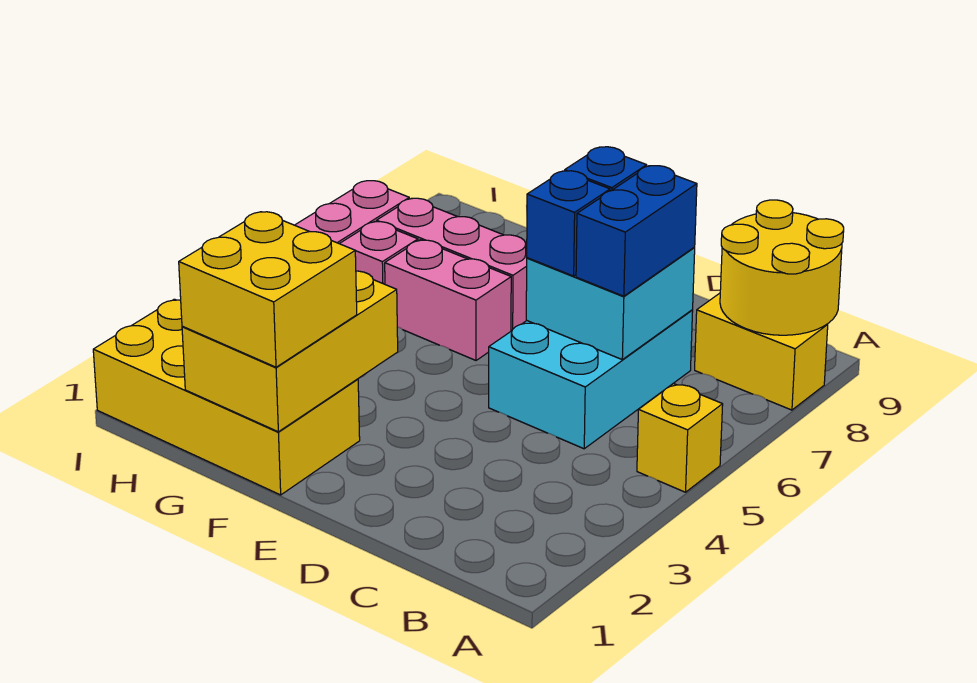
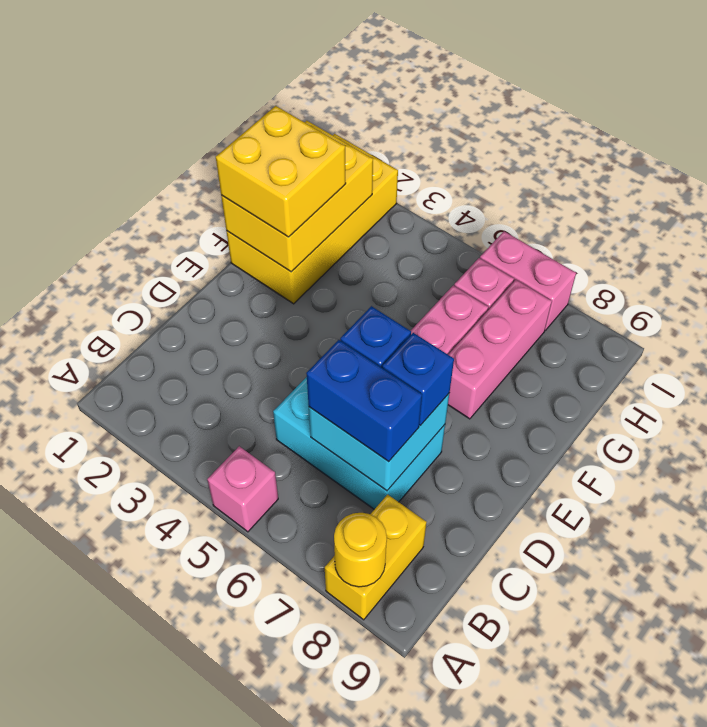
yellow 1x1 brick [637,384,723,492] -> pink 1x1 brick [207,446,278,532]
yellow 2x2 round brick [720,200,844,335] -> yellow 1x1 round brick [334,513,387,587]
yellow 2x3 brick [182,271,398,432] -> yellow 2x3 brick turned to [221,121,373,272]

